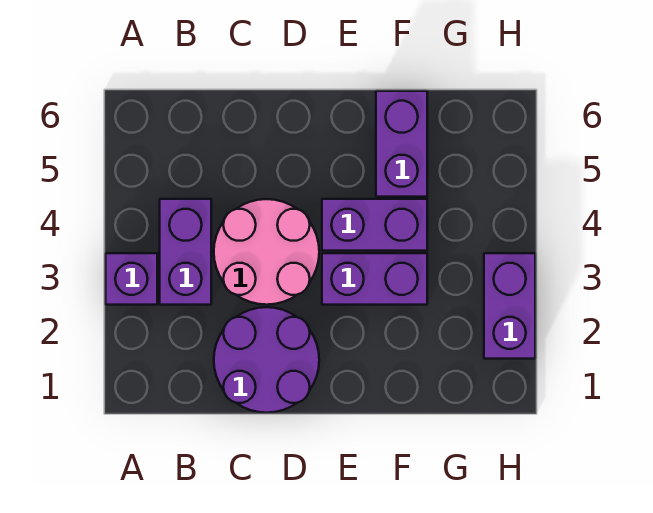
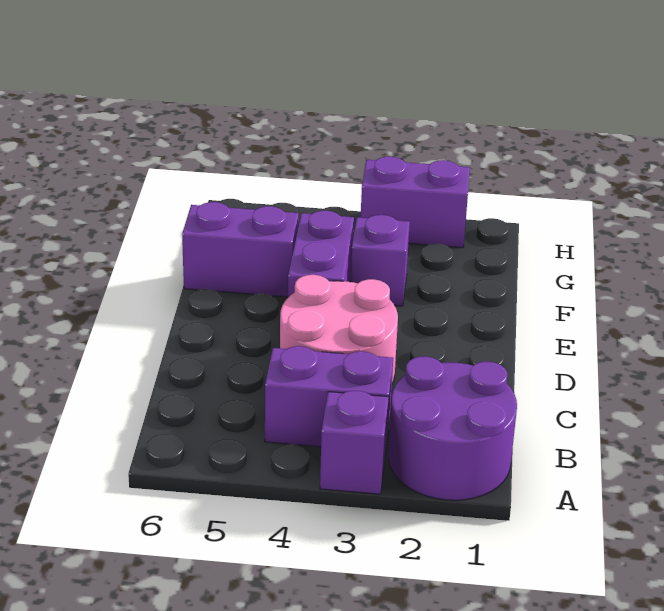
purple 2x2 round brick [214,307,319,413] -> purple 2x2 round brick moved to [389,356,517,500]
purple 1x2 brick [322,253,427,305] -> purple 1x1 brick [351,215,410,306]

